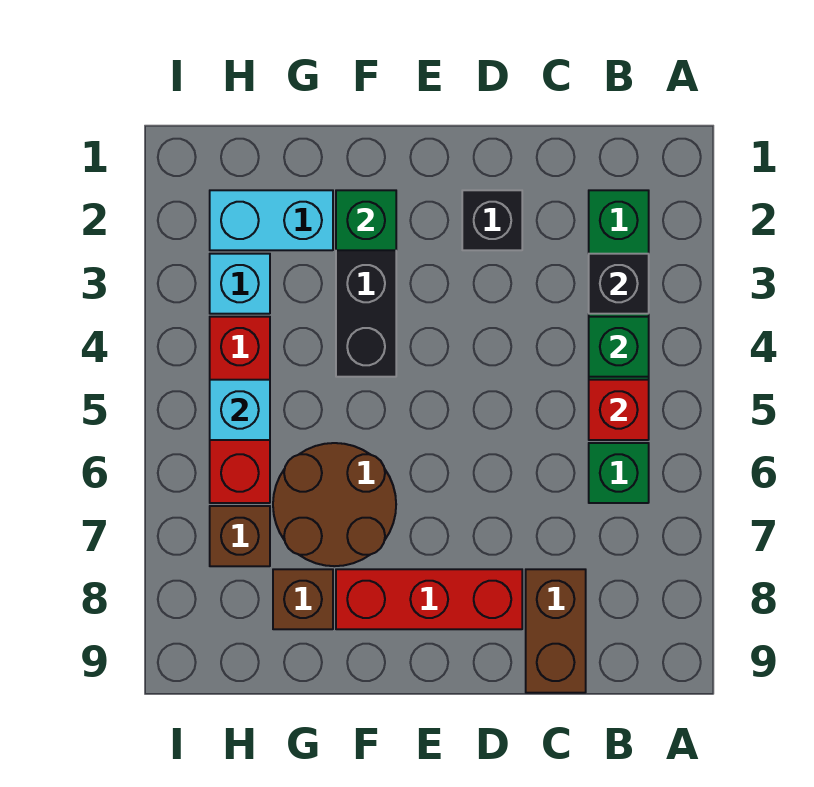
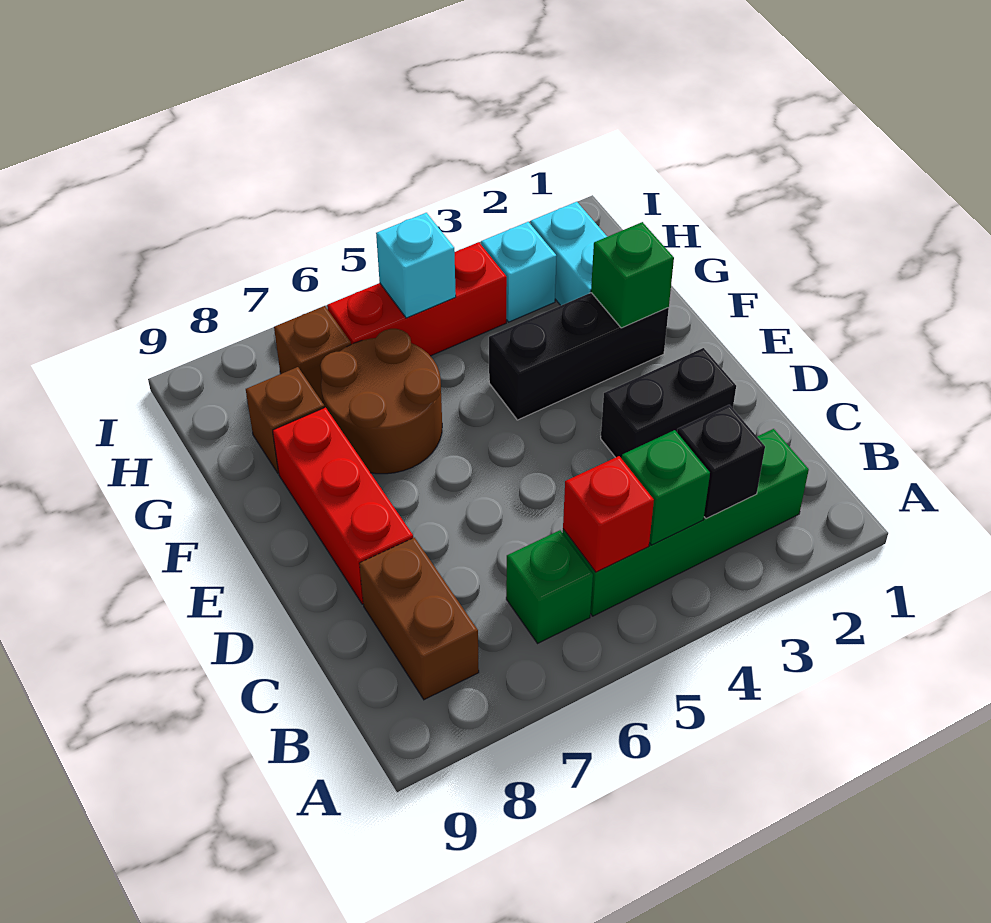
brown 1x2 brick [526,569,586,693] -> brown 1x2 brick turned to [359,538,479,700]
black 1x1 brick [462,190,522,250] -> black 1x2 brick [601,348,736,459]

